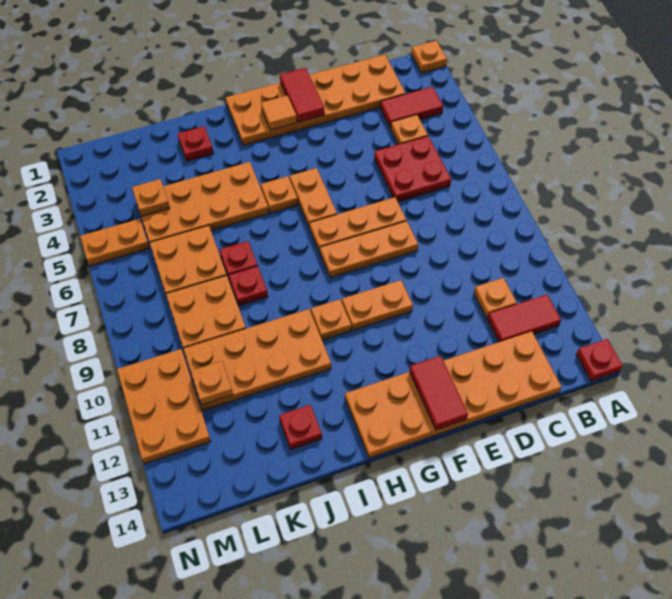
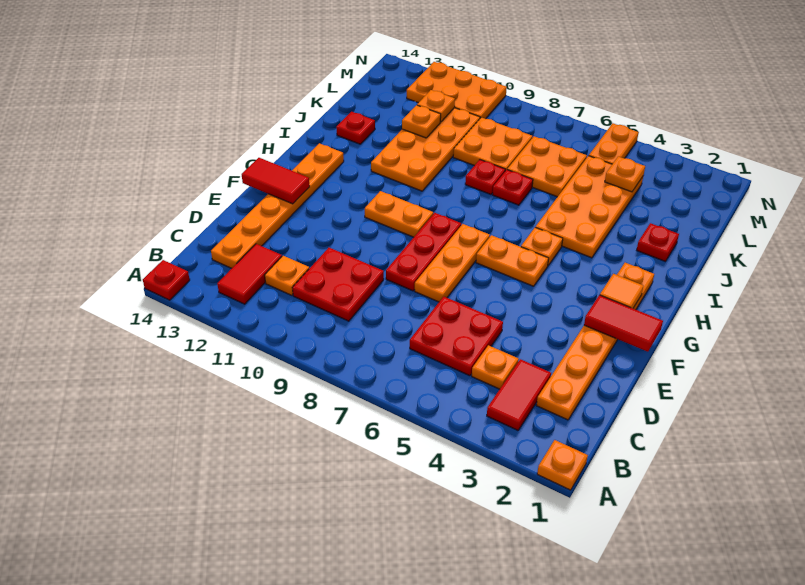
orange 2x6 plate [226,55,406,146] -> orange 1x6 plate [536,263,654,420]
none -> red 2x2 plate [292,248,384,321]
orange 2x6 plate [345,331,561,458] -> orange 1x6 plate [211,143,344,268]
orange 1x3 plate [320,221,418,278] -> red 1x3 plate [386,213,461,291]
orange 1x2 plate [342,280,413,330] -> orange 1x2 plate turned to [365,191,433,237]
orange 1x1 plate [311,299,351,340] -> orange 1x1 plate moved to [402,105,441,138]

